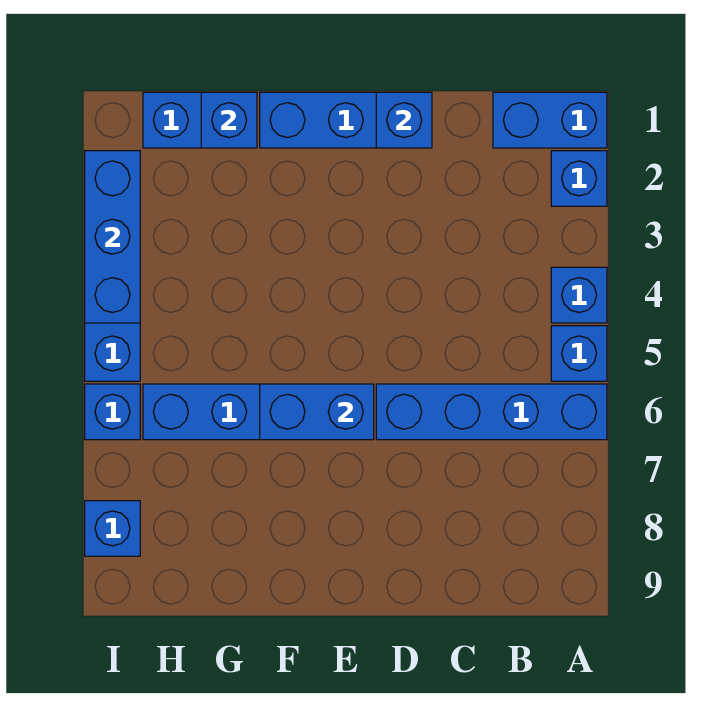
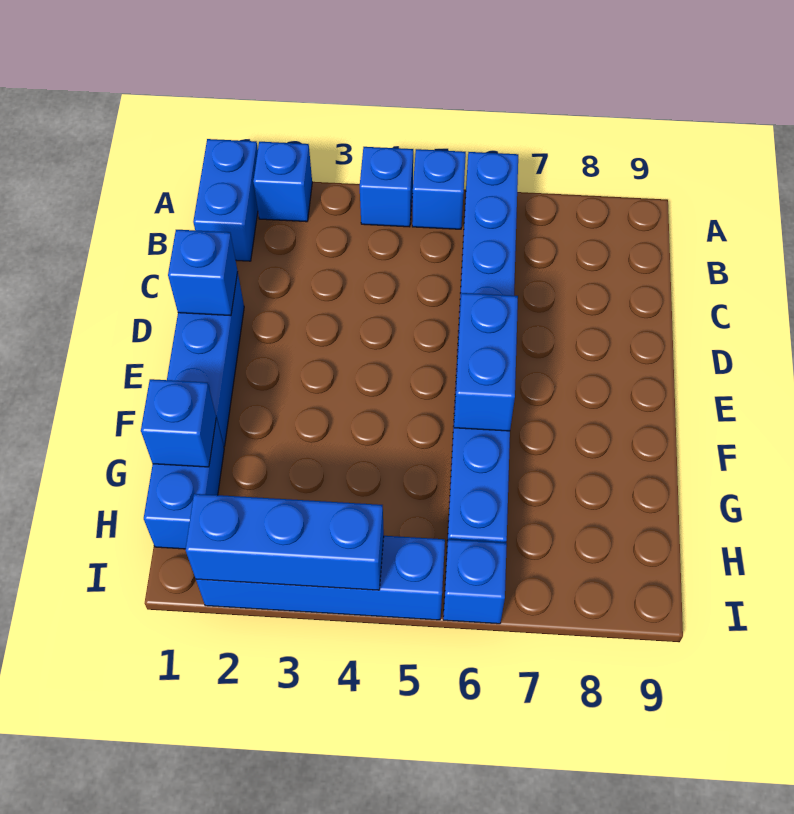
blue 1x1 brick [85,501,140,556] -> none

